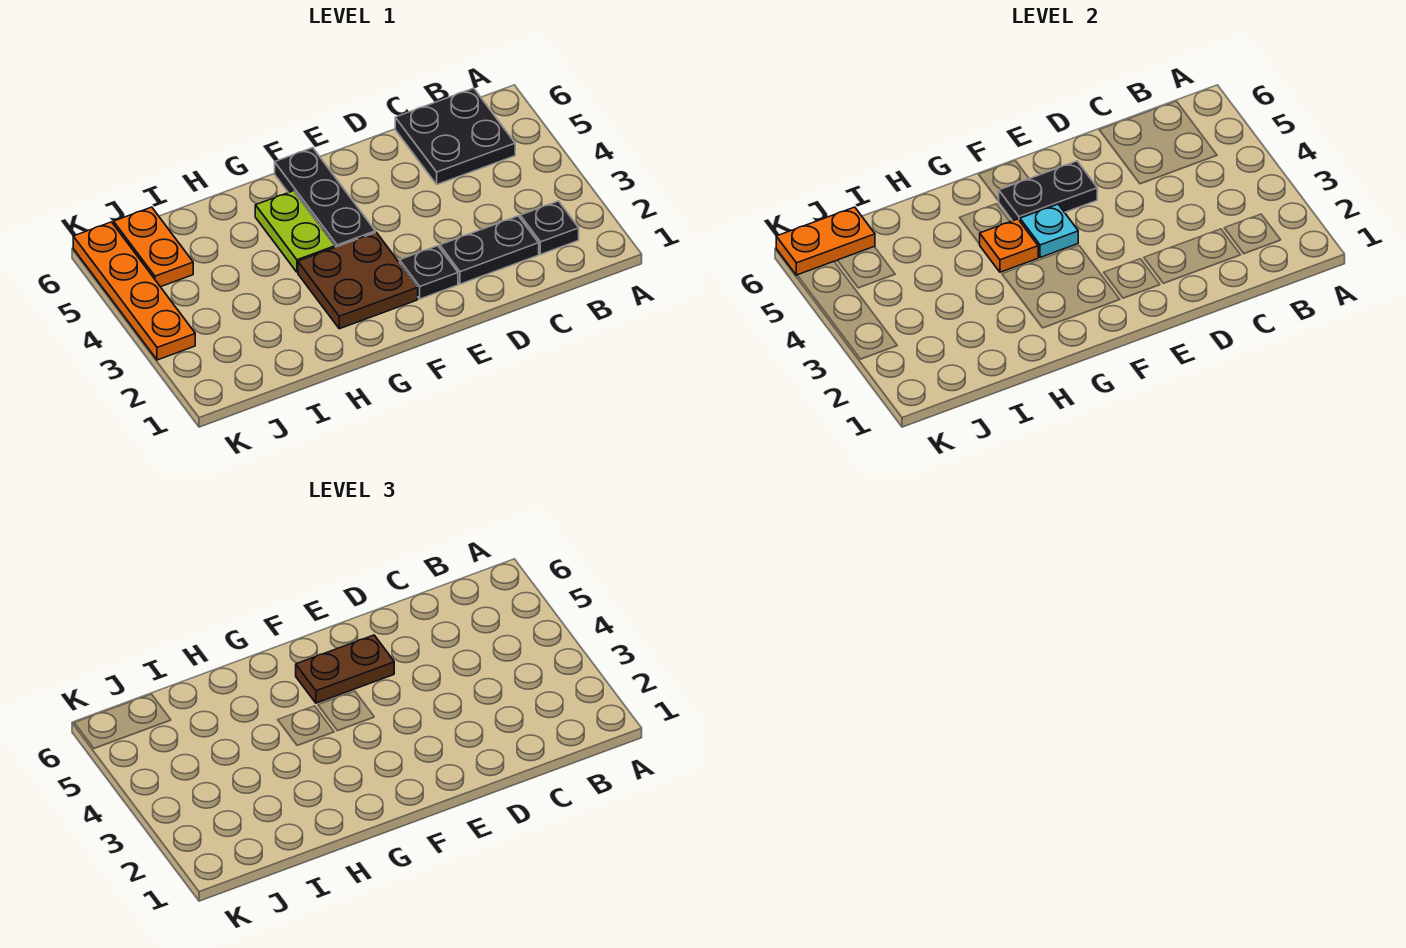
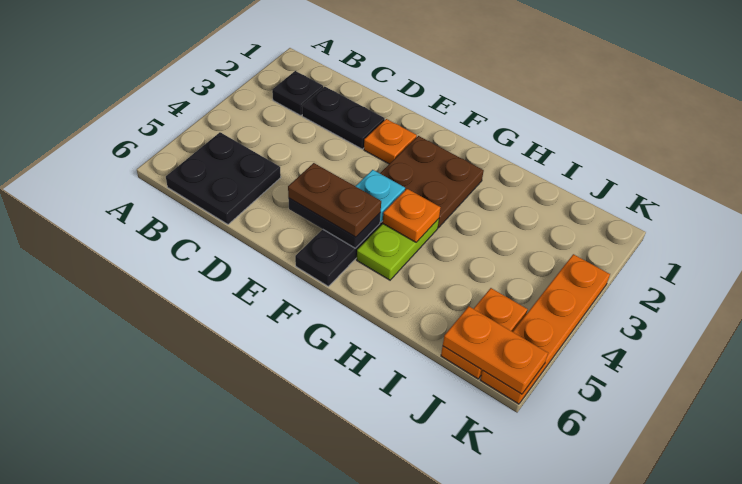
black 1x1 plate [400,246,458,299] -> orange 1x1 plate [364,119,417,164]

